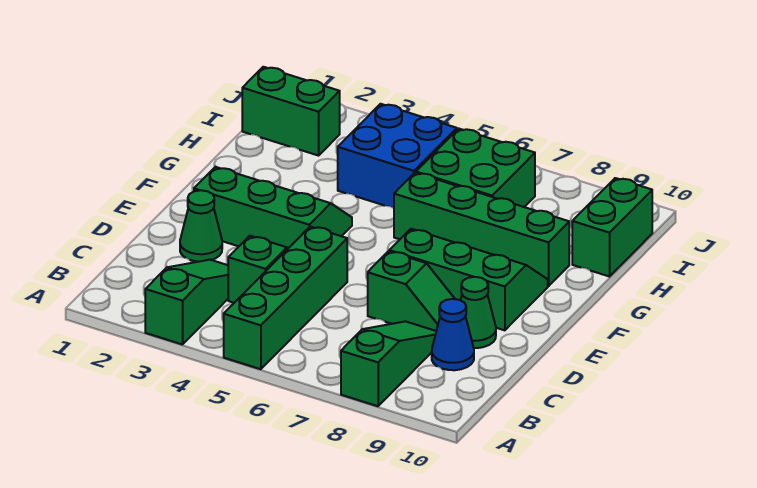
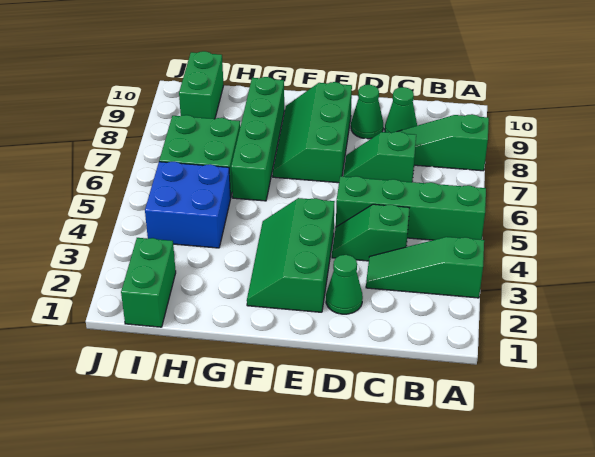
blue 1x1 cone [432,299,474,370] -> green 1x1 cone [385,87,417,133]
green 1x2 slope [368,251,455,331] -> green 1x2 slope turned to [343,132,416,182]
green 1x2 brick [572,178,652,277] -> green 1x2 brick turned to [179,51,224,119]

